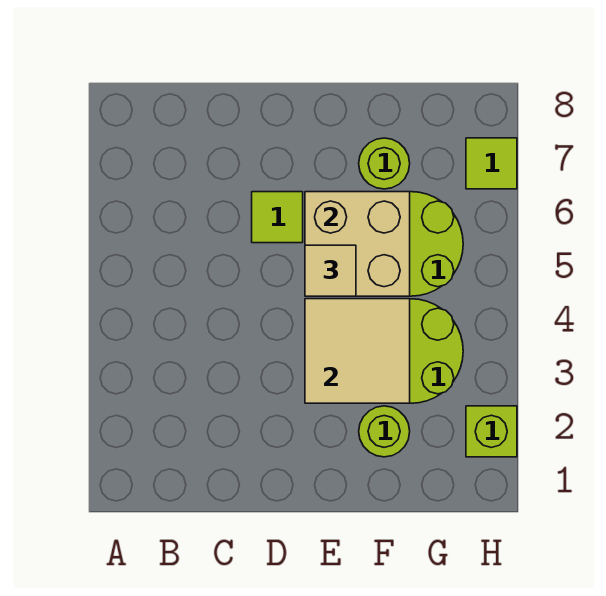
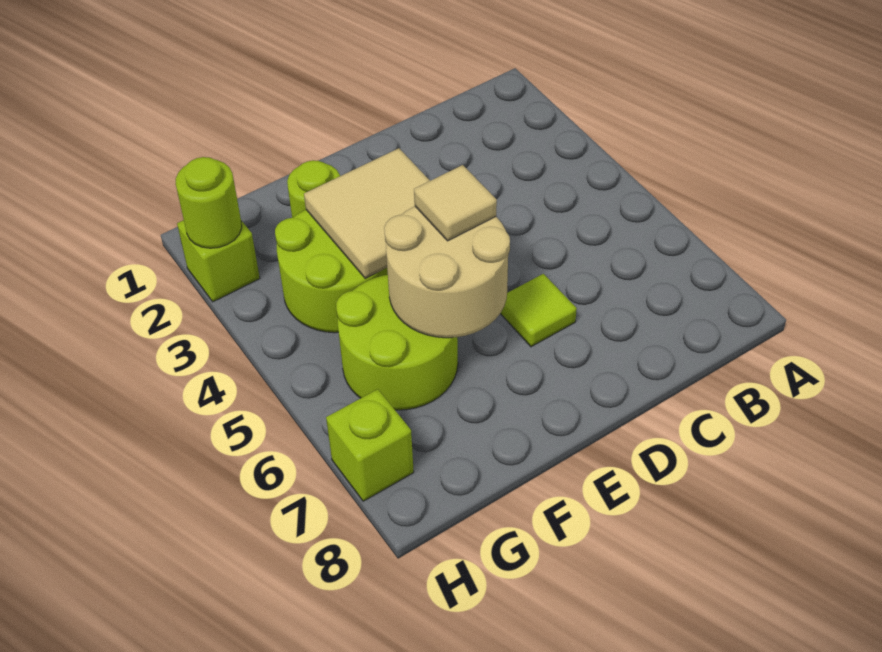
tan 2x2 brick [305,192,410,296] -> tan 2x2 round brick [384,206,510,338]
lime 1x1 round brick [359,138,410,189] -> lime 1x1 round brick moved to [176,157,242,248]
lime 1x1 tile [466,138,517,189] -> lime 1x1 brick [326,389,414,501]

